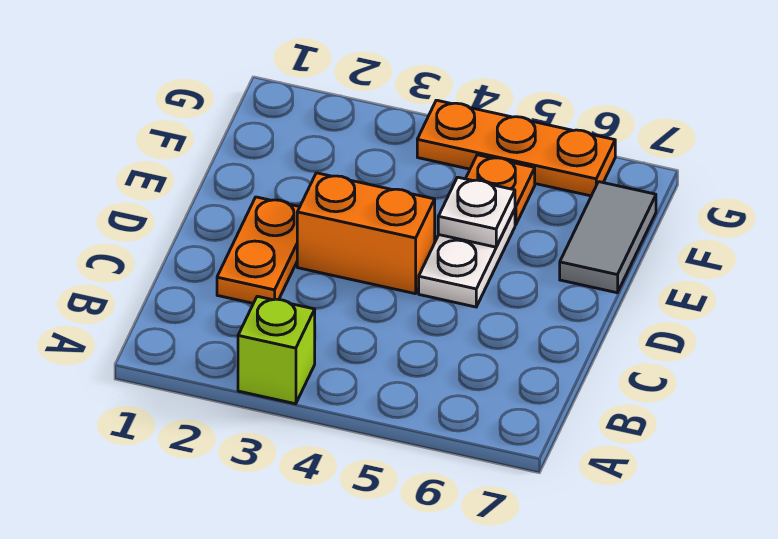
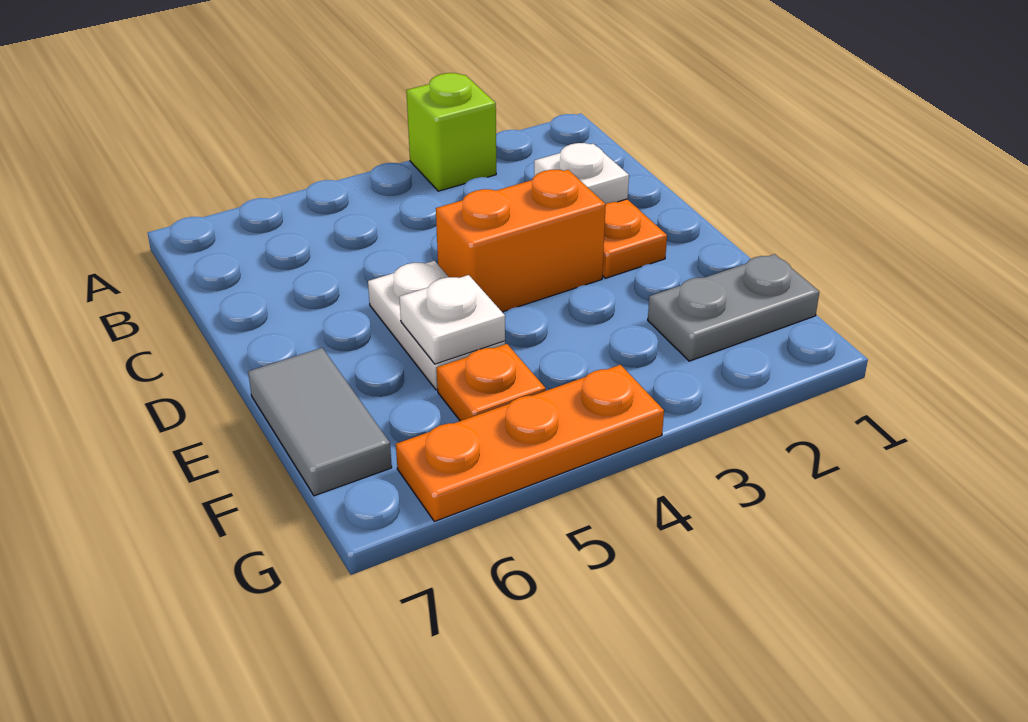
none -> white 1x1 plate [534,143,629,204]
none -> grey 1x2 plate [648,254,819,361]

